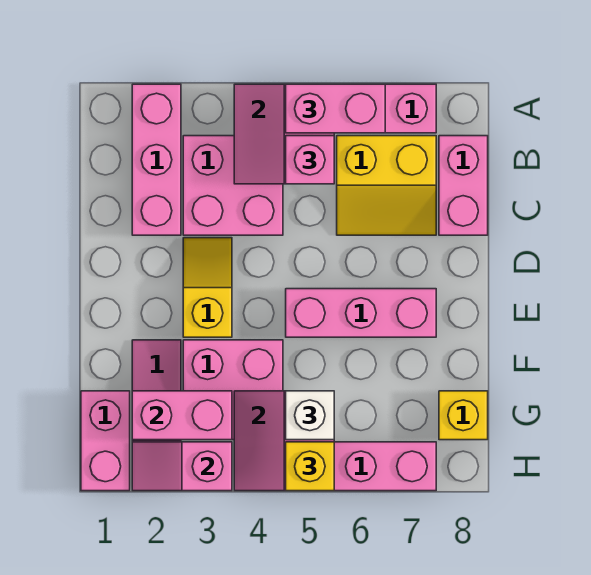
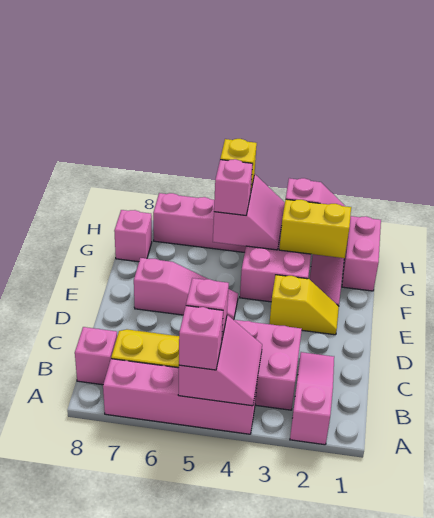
pink 1x3 brick [132,84,181,235] -> pink 1x3 slope [290,352,334,445]
pink 1x2 brick [286,84,385,133] -> pink 1x1 brick [179,306,223,370]
pink 1x2 brick [439,136,488,235] -> pink 1x1 brick [75,327,117,385]
yellow 1x2 slope [183,238,232,337] -> yellow 1x2 slope turned to [269,275,339,335]
pink 1x3 brick [286,289,436,337] -> pink 1x3 slope [134,258,238,320]
pink 1x2 brick [132,391,232,440] -> yellow 1x2 brick [279,199,351,258]
white 1x1 brick [286,391,334,440] -> pink 1x1 brick [214,159,253,215]
yellow 1x1 brick [439,391,488,440] -> pink 1x1 brick [114,210,152,262]

